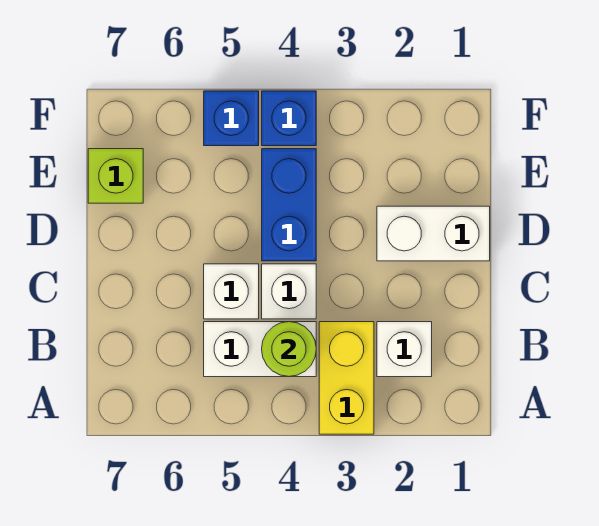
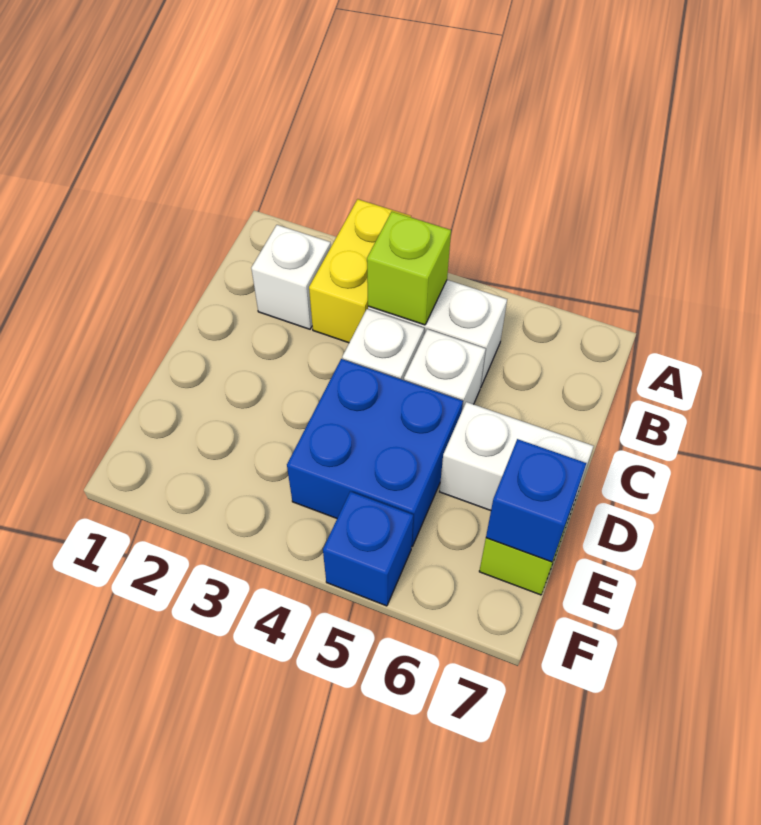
lime 1x1 round brick [262,322,316,377] -> lime 1x1 brick [367,212,451,325]
white 1x2 brick [377,206,490,261] -> white 1x2 brick moved to [440,402,594,522]
blue 1x2 brick [262,149,316,261] -> blue 2x2 brick [287,359,463,546]
blue 1x1 brick [262,91,316,146] -> blue 1x1 brick moved to [486,439,586,562]

